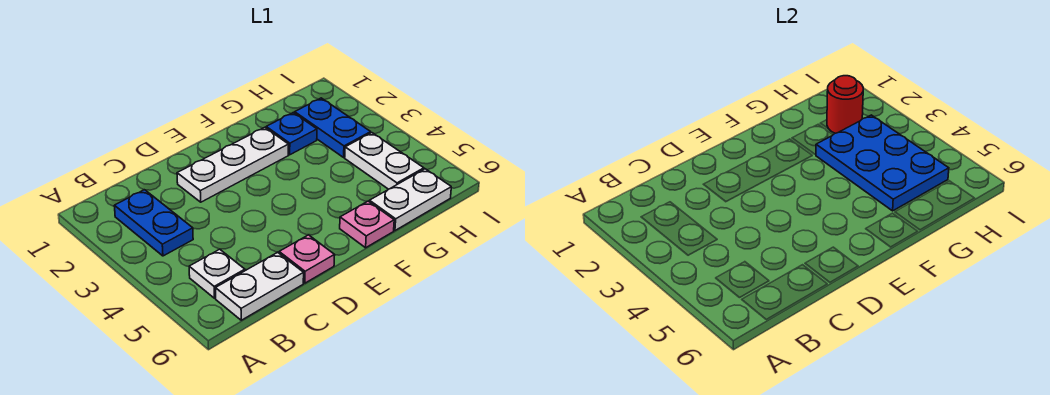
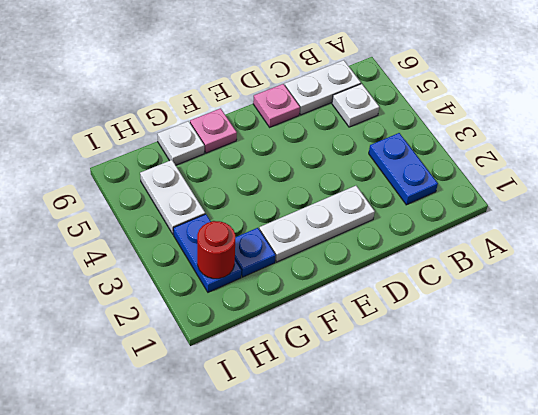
blue 2x3 plate [816,115,949,211] -> none
white 1x2 plate [369,169,451,230] -> white 1x1 plate [157,121,204,165]

